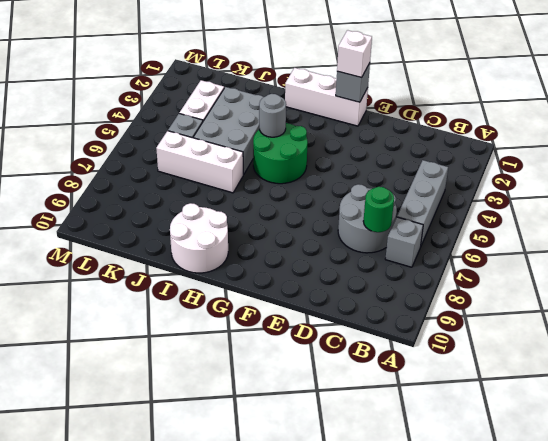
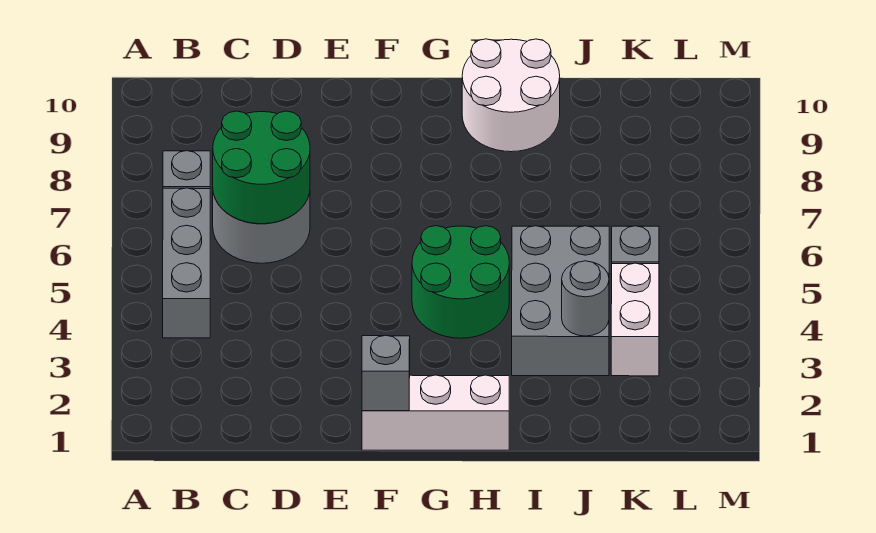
green 1x1 round brick [363,187,394,232] -> green 2x2 round brick [213,111,310,224]
white 1x1 brick [337,30,372,78] -> none
grey 1x1 round brick [259,94,286,137] -> grey 1x1 round brick moved to [562,261,609,336]
white 1x3 brick [156,131,243,193] -> none

